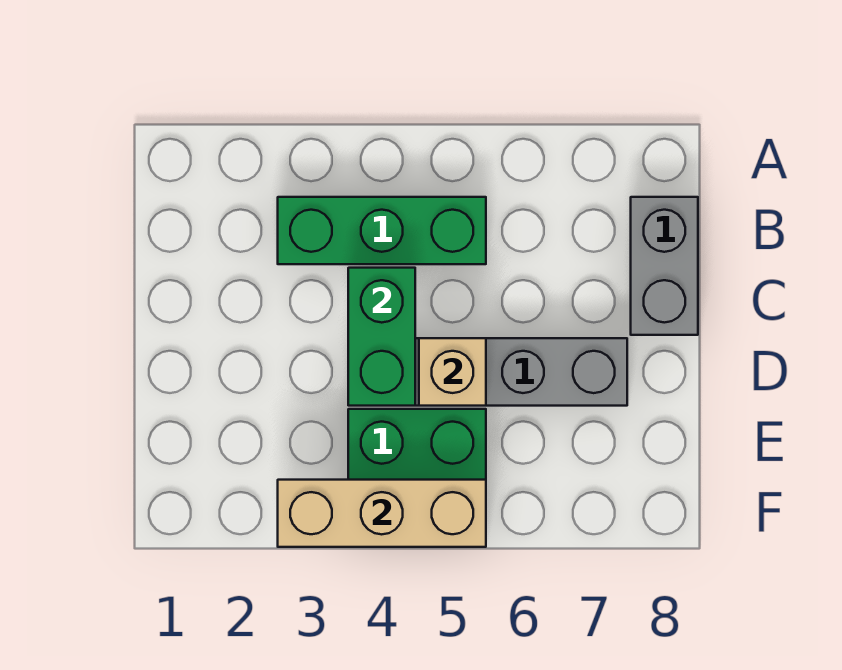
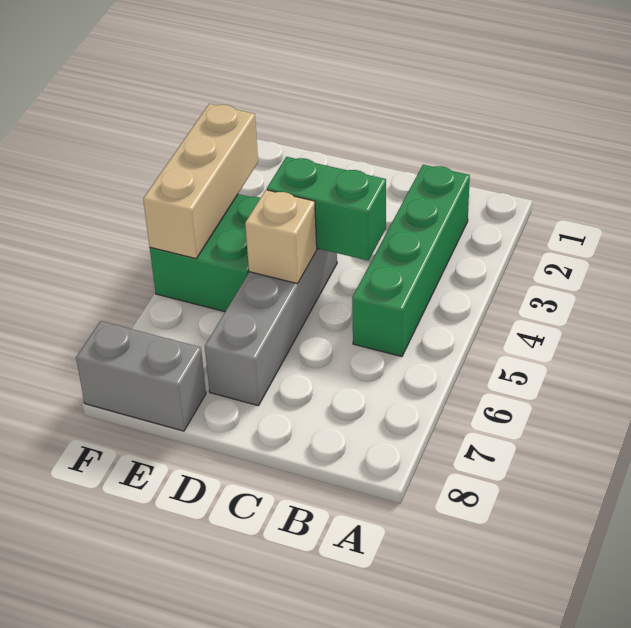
green 1x3 brick [278,197,486,264] -> green 1x4 brick [352,165,470,357]
grey 1x2 brick [631,197,698,335] -> grey 1x2 brick moved to [76,321,206,431]

